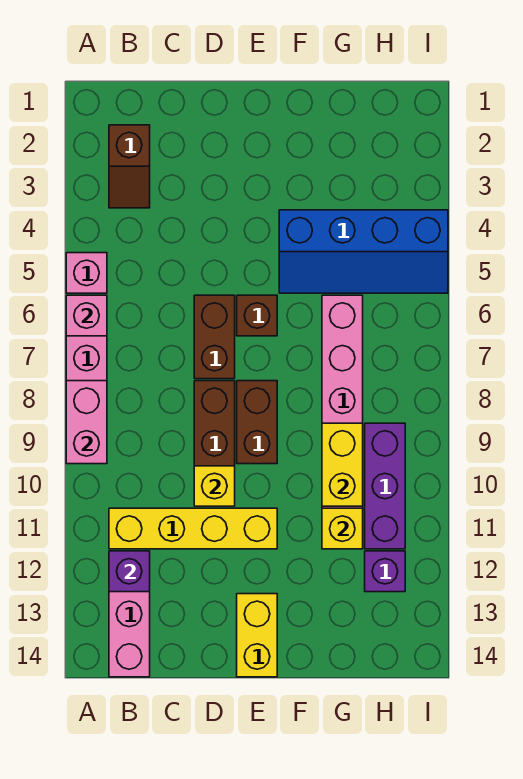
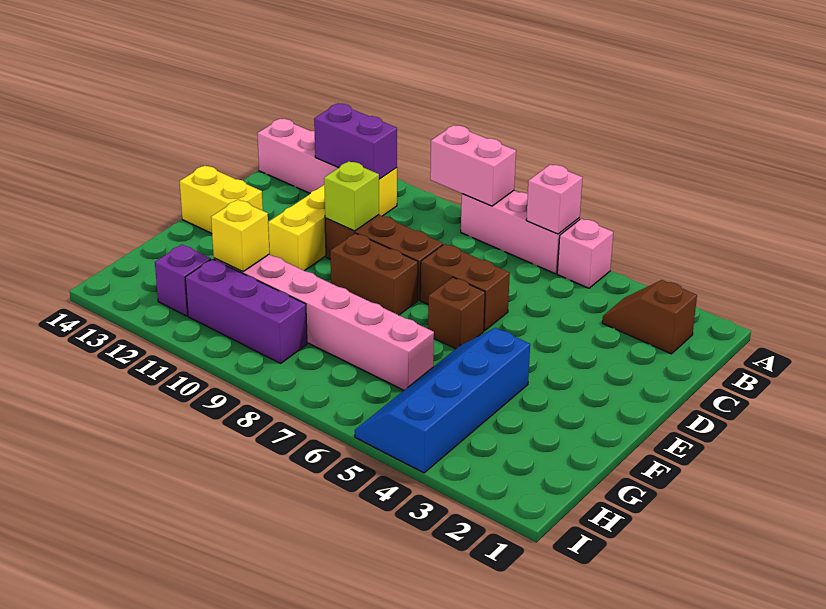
purple 1x1 brick [109,551,150,592] -> purple 1x2 brick [314,104,397,179]
yellow 1x1 brick [194,466,235,506] -> lime 1x1 brick [324,161,379,231]
yellow 1x2 brick [322,423,363,506] -> none

